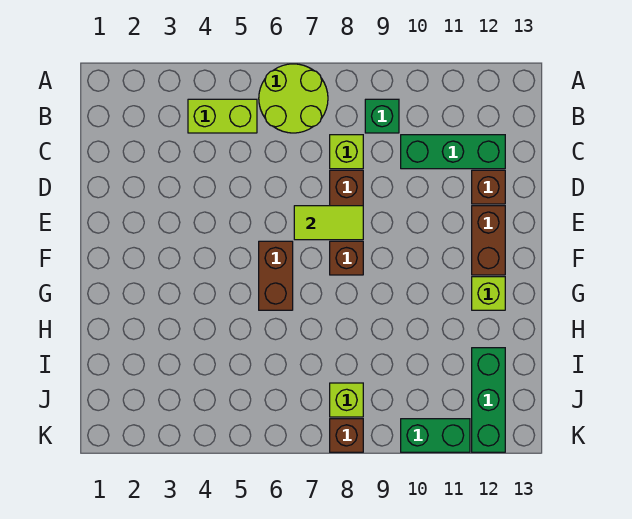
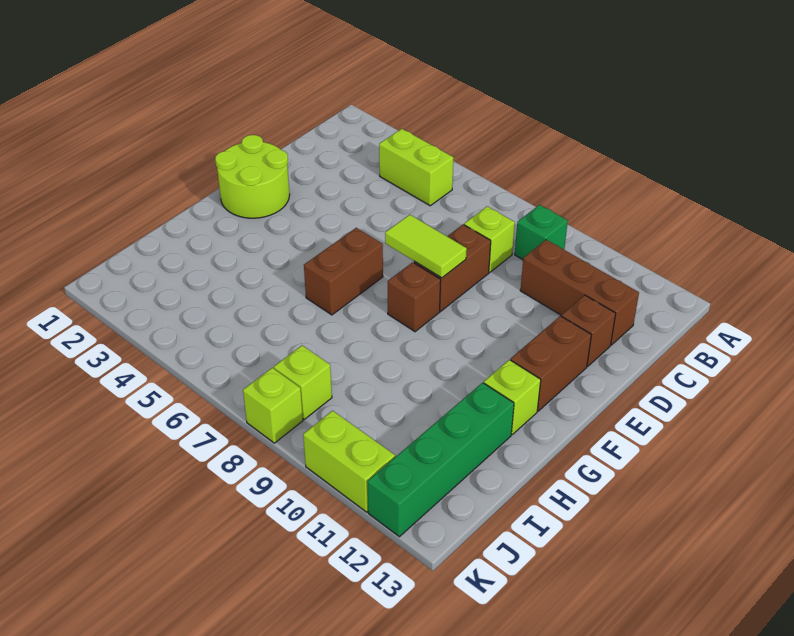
lime 2x2 round brick [259,64,328,133] -> lime 2x2 round brick moved to [215,135,290,218]
green 1x3 brick [401,135,505,169] -> brown 1x3 brick [520,240,639,345]
green 1x3 brick [472,348,505,452] -> green 1x4 brick [367,383,514,537]
brown 1x1 brick [330,419,363,452] -> lime 1x1 brick [243,368,303,443]
green 1x2 brick [401,419,470,452] -> lime 1x2 brick [303,411,395,512]

